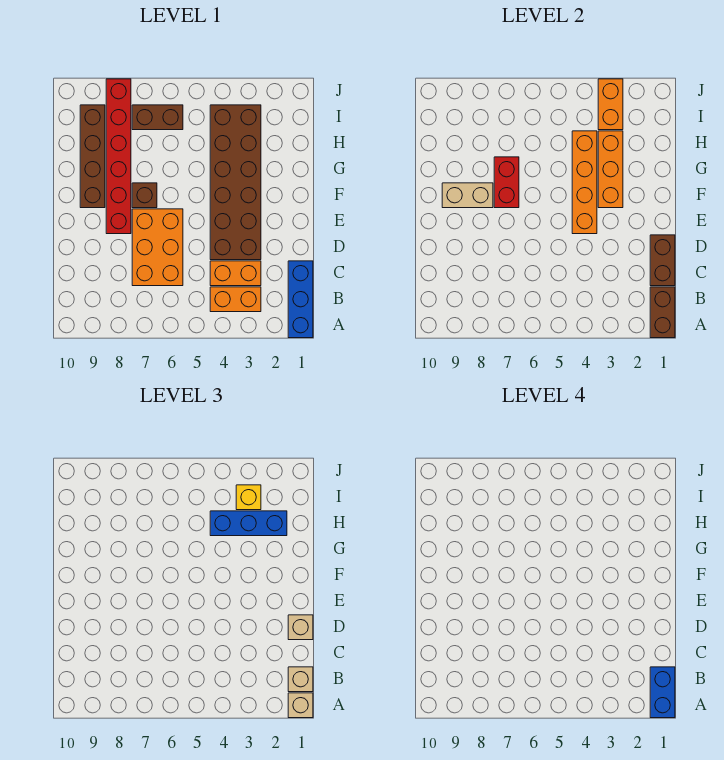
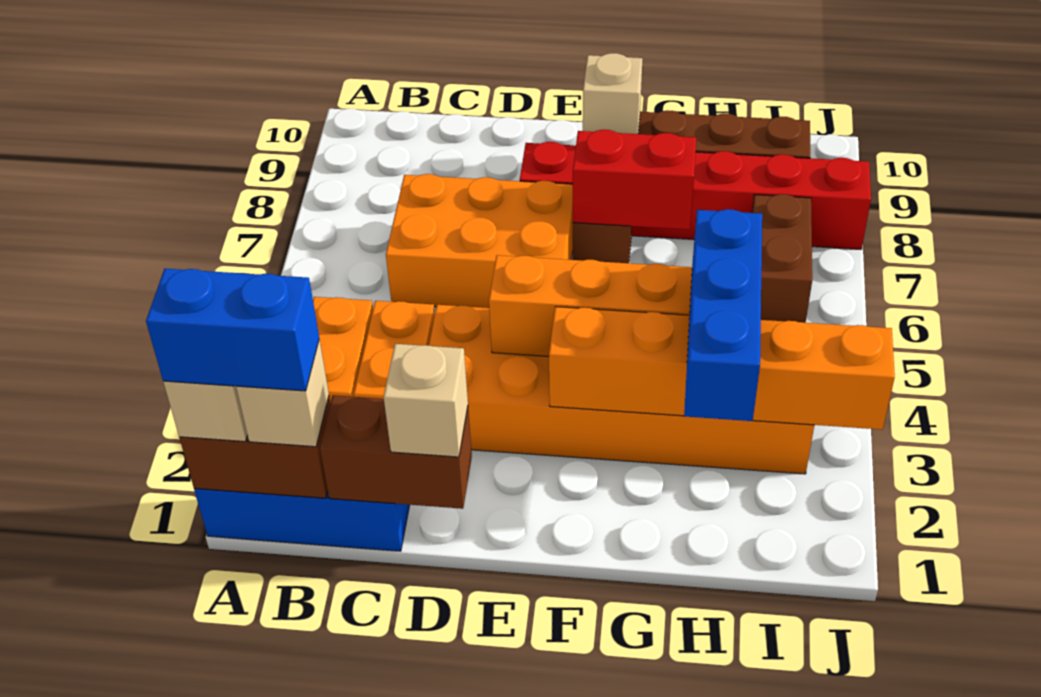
brown 2x6 brick [210,105,261,260] -> orange 2x6 brick [429,305,814,474]
tan 1x2 brick [442,183,493,208] -> tan 1x1 brick [583,53,642,134]
yellow 1x1 brick [236,485,261,510] -> none

